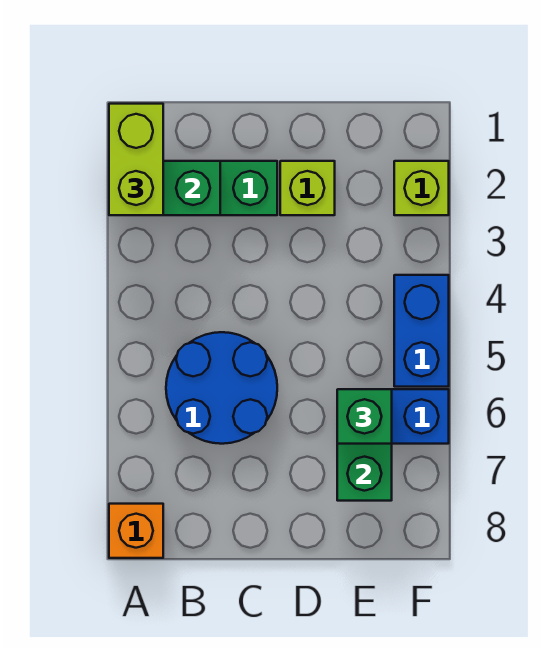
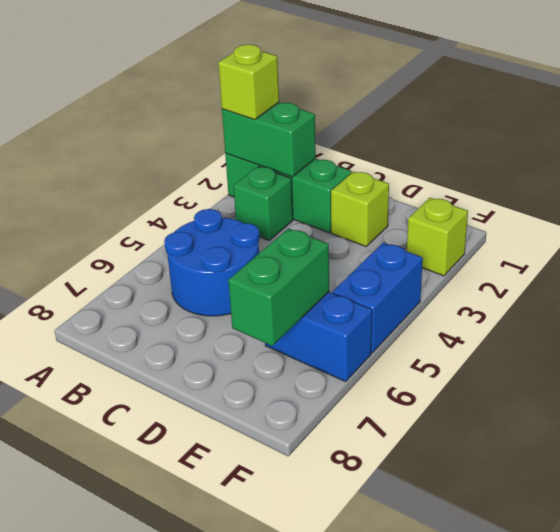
lime 1x2 brick [109,104,163,215] -> lime 1x1 brick [218,45,279,120]
orange 1x1 brick [109,504,163,558] -> none
green 1x1 brick [337,389,392,444] -> green 1x1 brick moved to [233,167,293,240]

